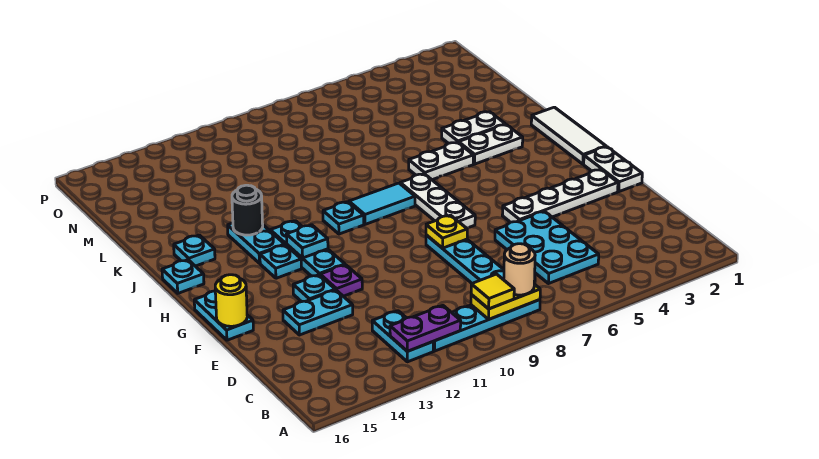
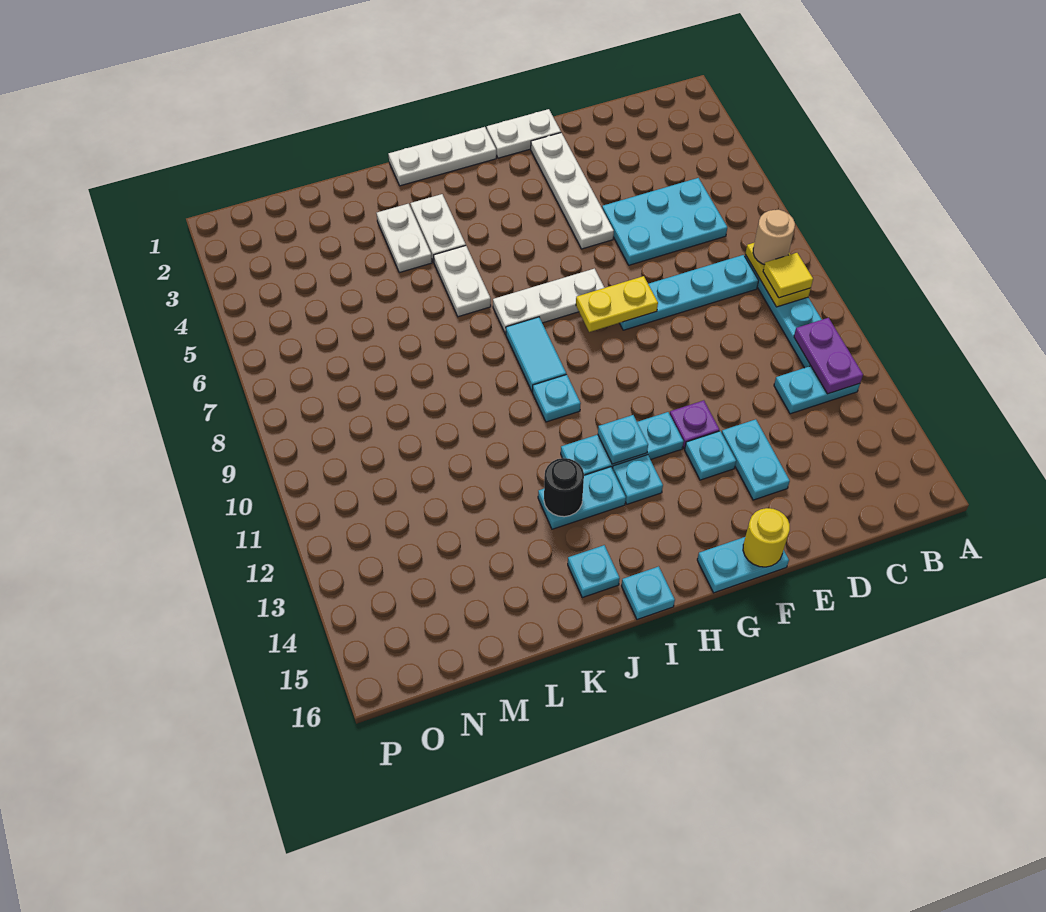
yellow 1x1 plate [426,215,467,248] -> yellow 1x2 plate [576,276,658,332]
white 1x3 tile [531,107,606,164] -> white 1x3 plate [388,127,496,186]

